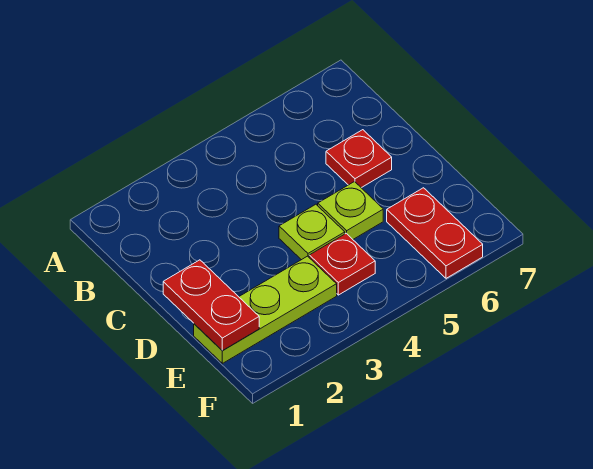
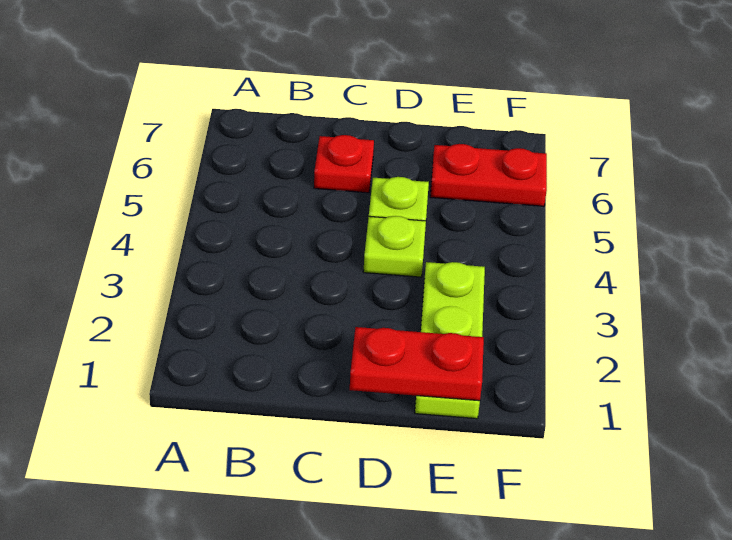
red 1x1 plate [309,233,375,295] -> none

